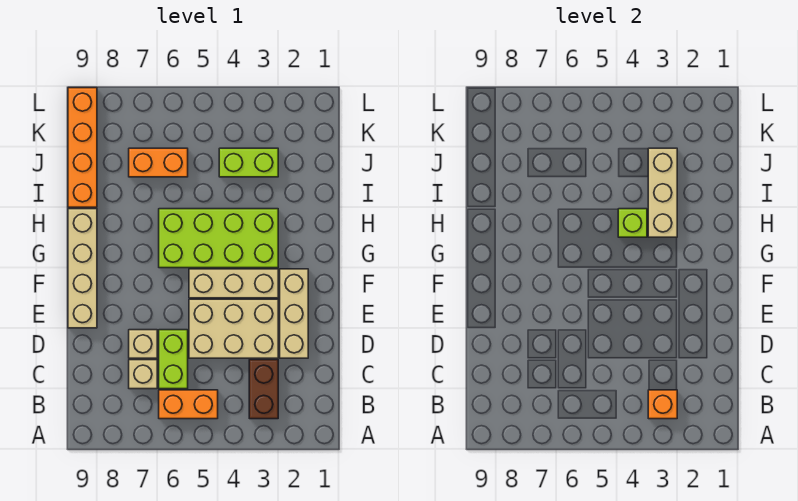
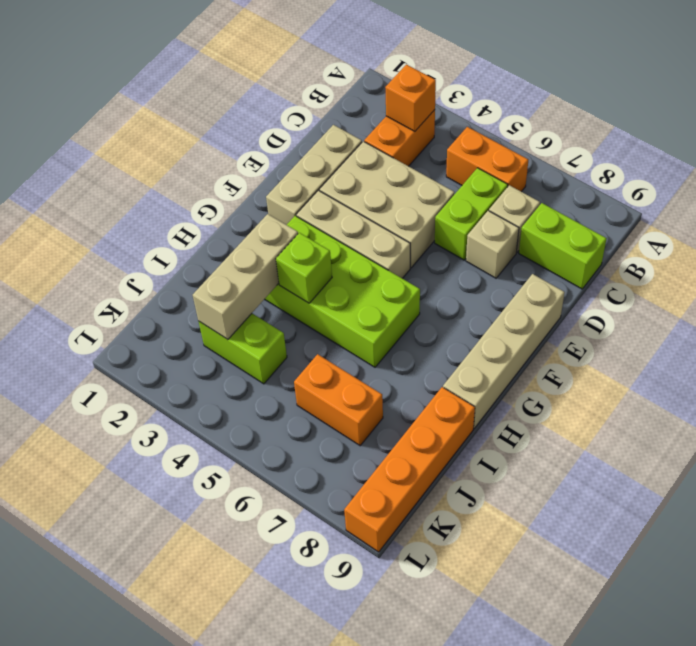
brown 1x2 brick [249,360,278,419] -> orange 1x2 brick [364,110,435,166]
none -> lime 1x2 brick [519,203,607,289]

